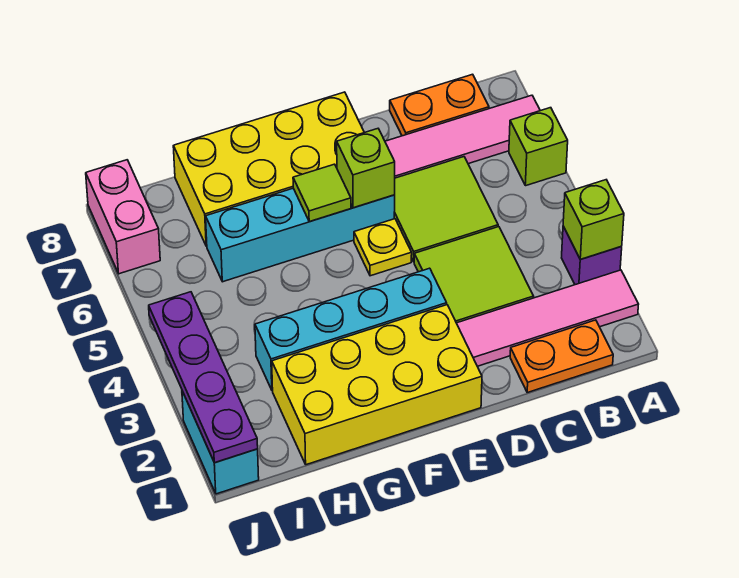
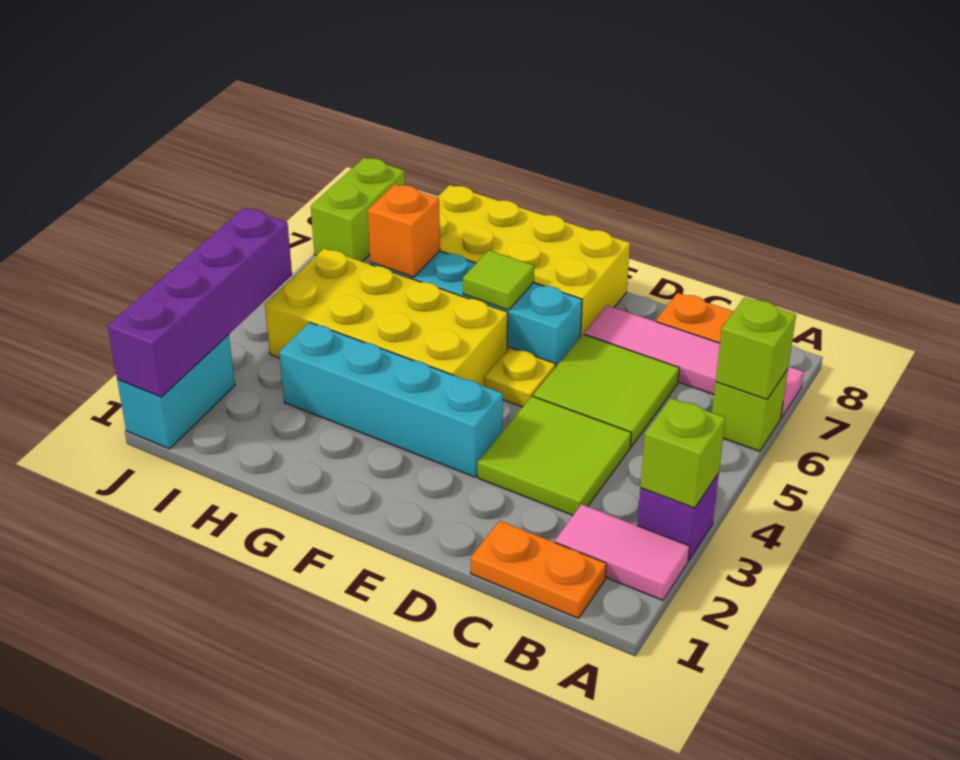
pink 1x4 tile [457,270,639,366] -> pink 1x2 tile [555,504,690,600]
yellow 2x4 brick [272,305,482,465] -> yellow 2x4 brick moved to [265,249,508,386]
lime 1x1 brick [337,129,395,208] -> lime 1x1 brick moved to [716,298,796,399]
none -> orange 1x1 brick [368,184,440,277]
purple 1x4 plate [149,292,258,463] -> purple 1x4 brick [108,208,292,397]
pink 1x2 brick [86,160,160,274] -> lime 1x2 brick [311,158,405,261]

